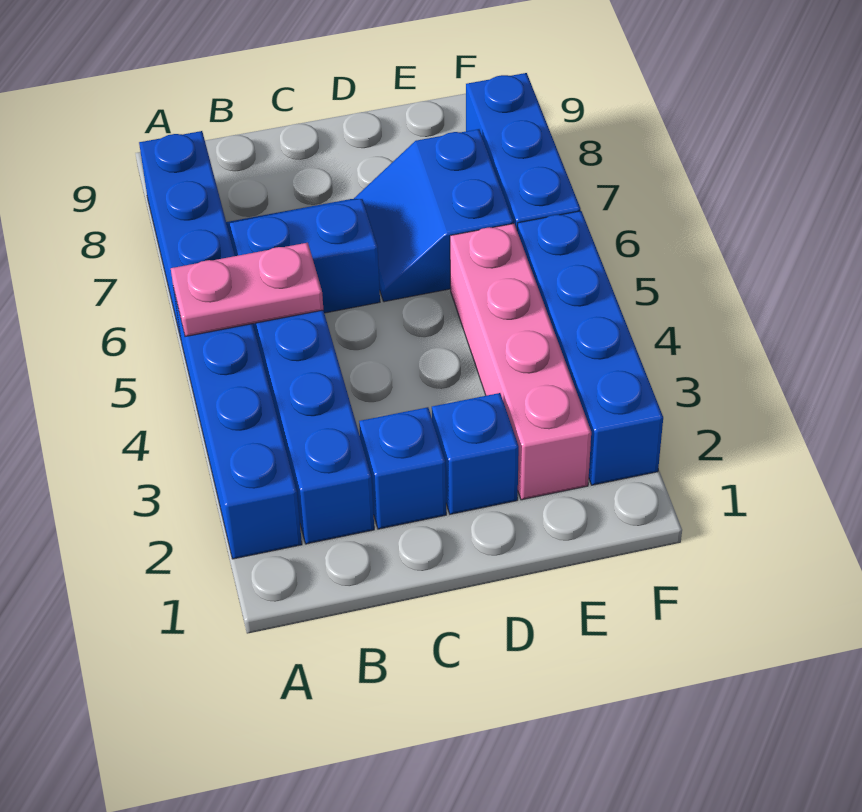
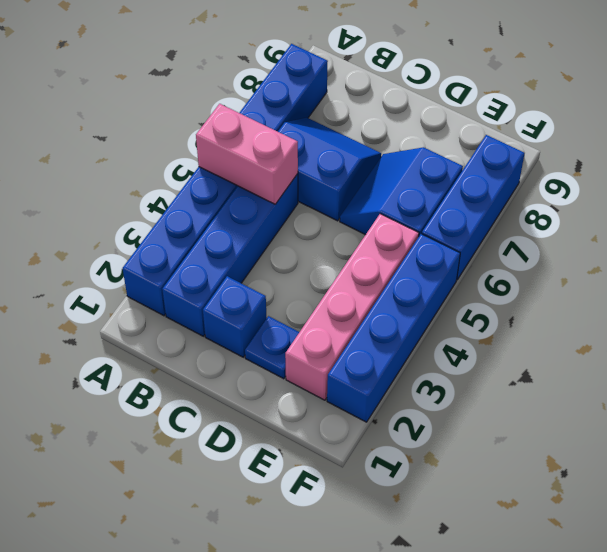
pink 1x2 plate [171,243,323,337] -> pink 1x2 brick [196,104,298,204]
blue 1x1 brick [432,393,519,514] -> blue 1x1 plate [245,316,299,379]

